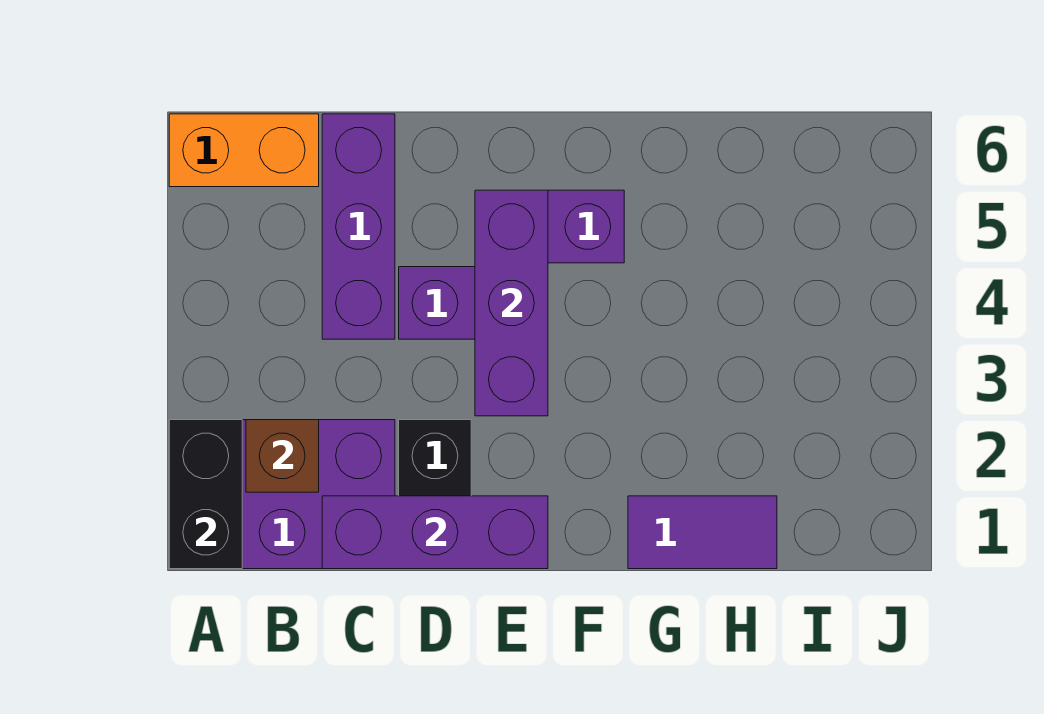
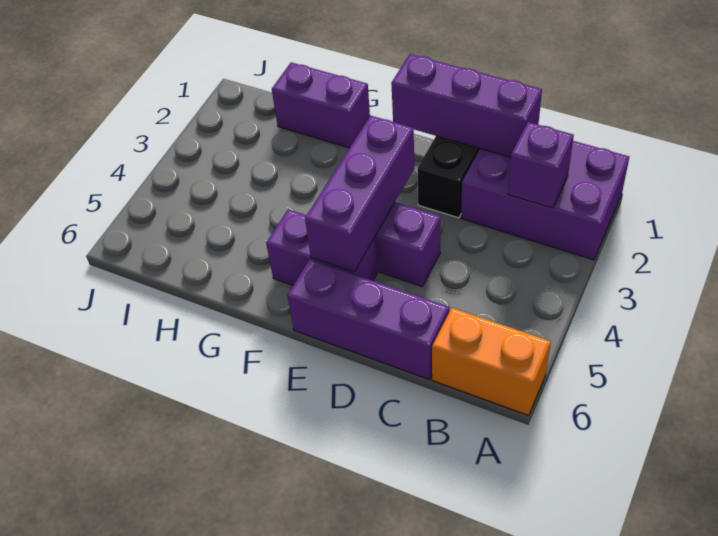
black 1x2 brick [169,420,242,569] -> none
brown 1x1 brick [246,420,319,492] -> purple 1x1 brick [508,122,574,208]
purple 1x3 brick [322,114,395,339] -> purple 1x3 brick turned to [288,260,449,380]
purple 1x2 tile [628,496,777,569] -> purple 1x2 brick [272,62,370,148]

